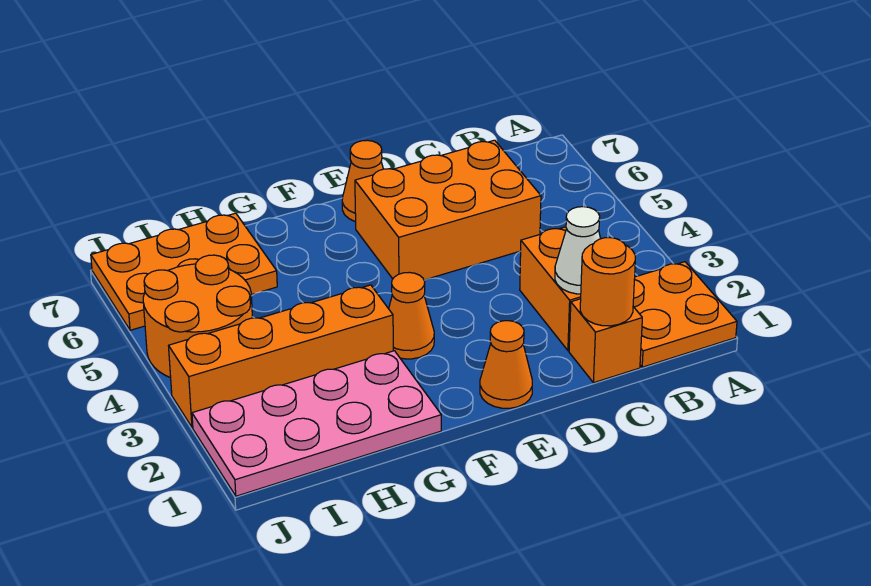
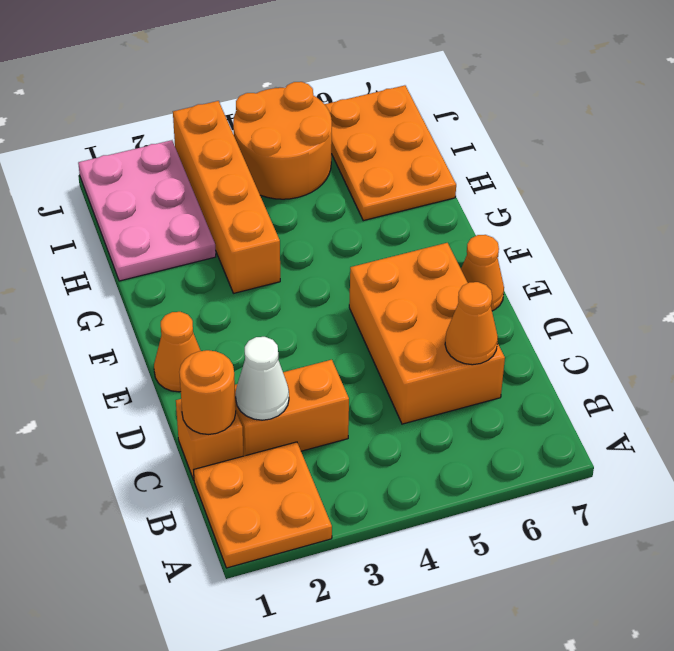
orange 1x1 cone [389,272,434,359] -> orange 1x1 cone moved to [445,282,498,365]
pink 2x4 plate [192,351,441,496] -> pink 2x3 plate [78,140,216,281]

